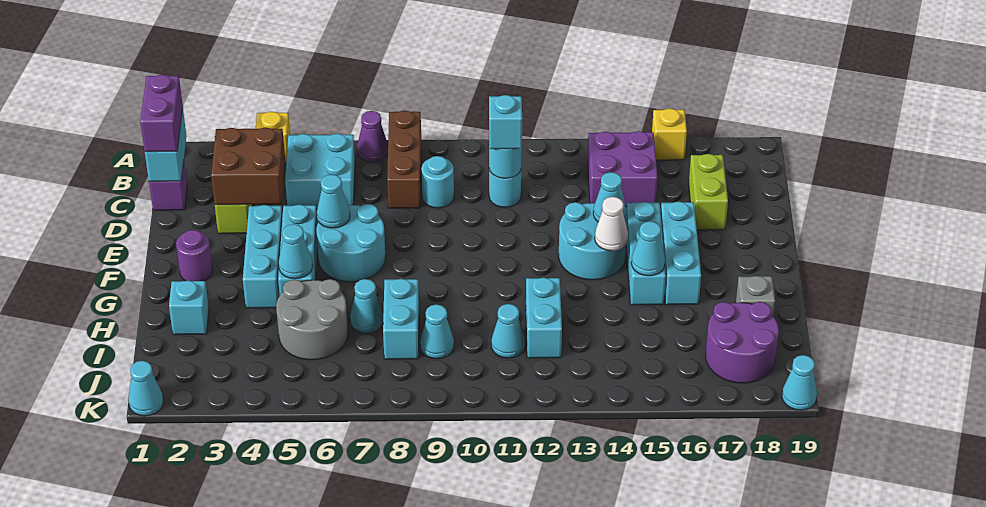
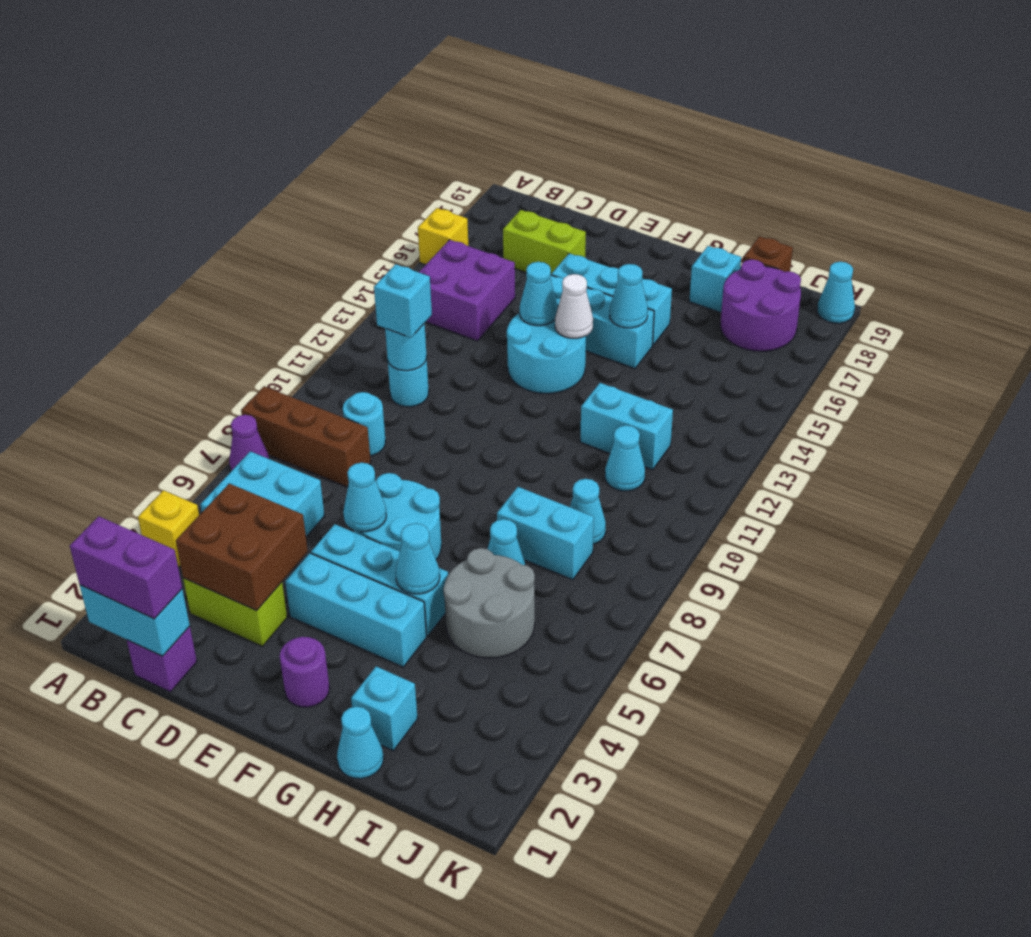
grey 1x1 brick [736,276,775,315] -> cyan 1x1 brick [689,246,741,313]
none -> brown 1x1 brick [743,236,793,272]
cyan 1x1 cone [128,361,164,416] -> cyan 1x1 cone moved to [337,706,384,779]

